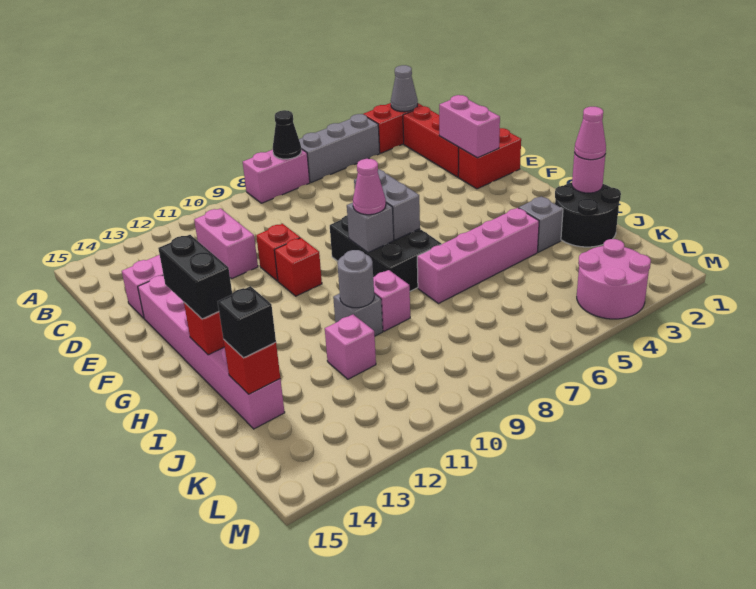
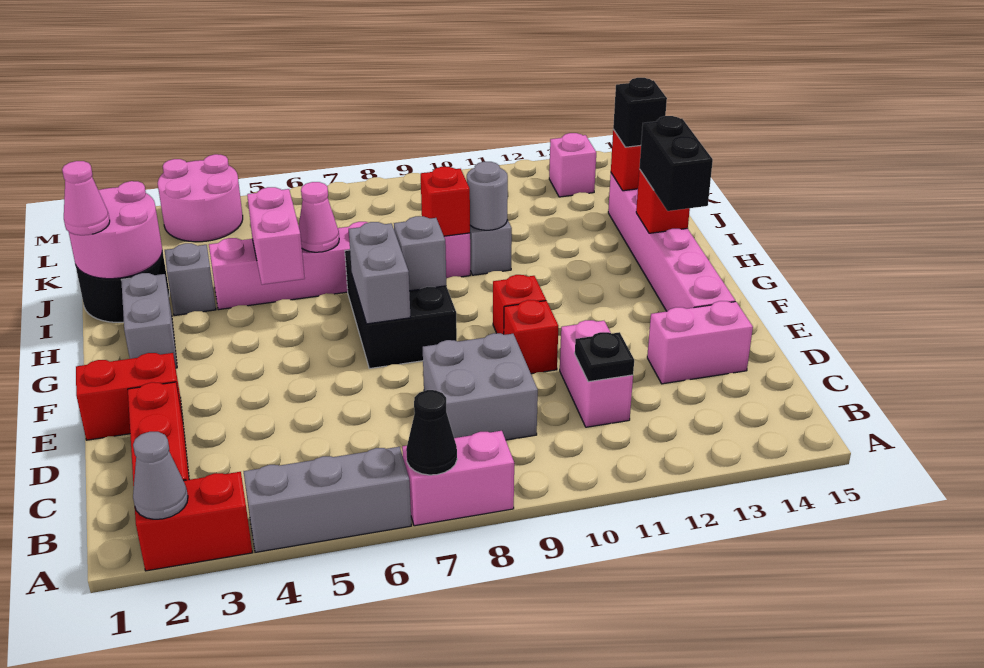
none -> grey 2x2 brick [423,333,538,440]
none -> black 1x1 plate [575,332,634,382]
pink 1x2 brick [439,95,500,158] -> pink 1x2 brick moved to [247,187,305,285]
none -> grey 1x2 brick [121,273,177,368]
pink 1x1 cone [353,159,386,215] -> pink 1x1 cone moved to [299,182,339,252]
pink 1x1 round brick [572,151,605,193] -> pink 2x2 round brick [69,181,162,279]
none -> red 1x1 brick [421,167,470,236]
pink 1x1 brick [325,314,376,379] -> pink 1x1 brick moved to [549,133,596,197]

